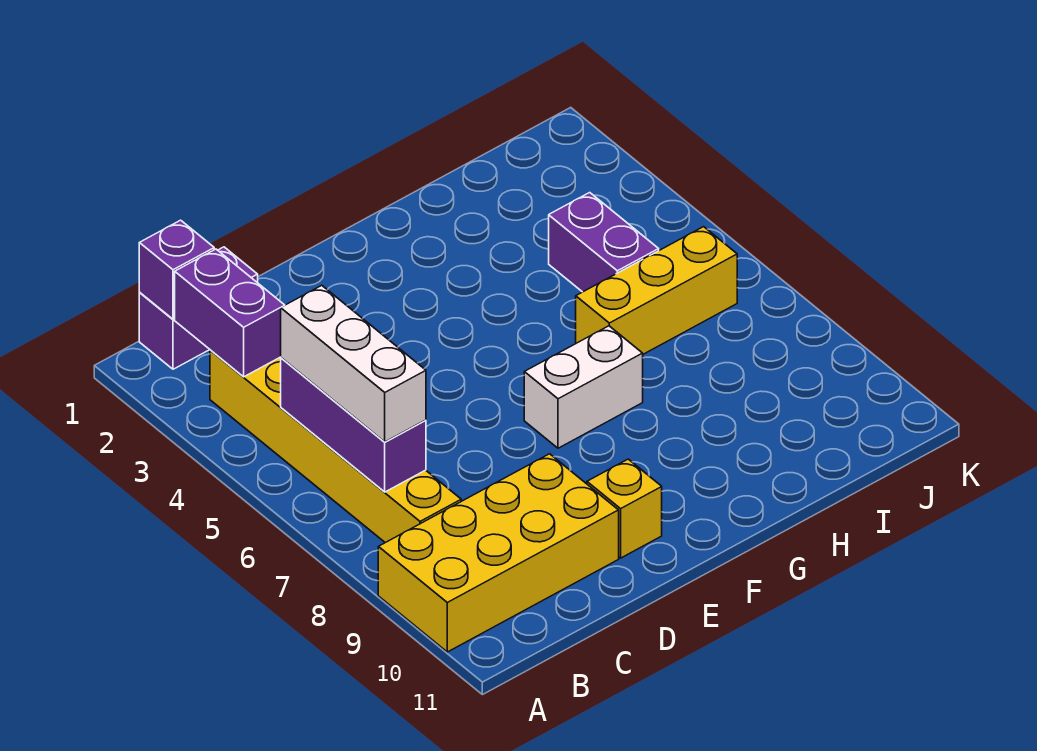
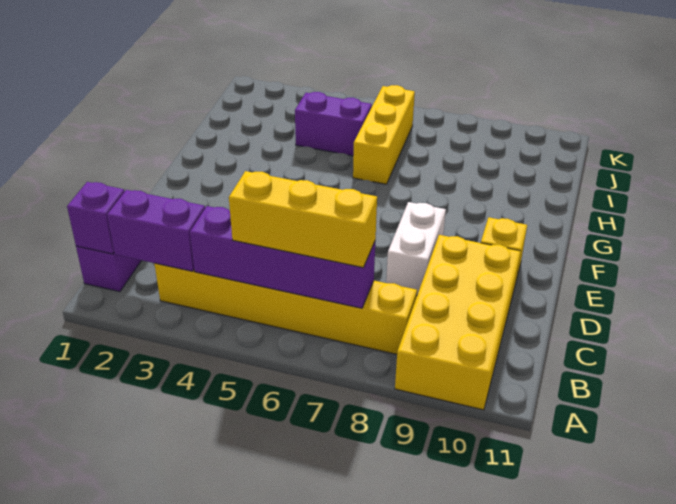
purple 1x3 brick [281,358,426,492] -> purple 1x4 brick [190,206,375,308]
white 1x3 brick [281,285,426,442] -> yellow 1x3 brick [229,171,377,267]
white 1x2 brick [524,326,643,448] -> white 1x2 brick moved to [386,202,446,295]

